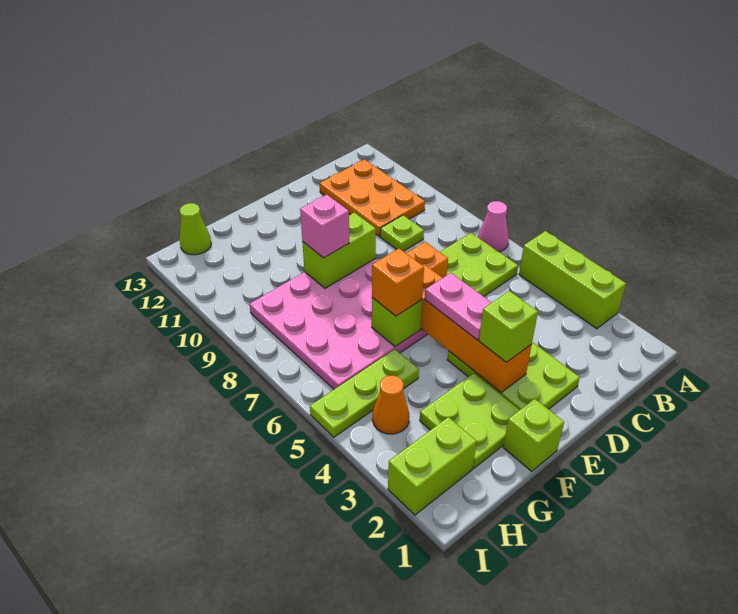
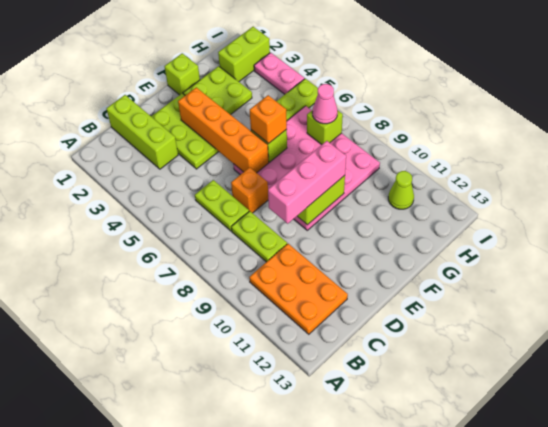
lime 1x3 brick [519,231,626,329] -> lime 1x3 brick moved to [106,95,178,169]
pink 1x1 cone [478,201,509,252] -> pink 1x1 cone moved to [312,84,338,124]
lime 2x2 plate [440,233,518,297] -> lime 1x2 plate [195,180,249,231]
lime 1x1 plate [380,215,424,251] -> lime 1x2 plate [231,211,287,262]
lime 1x1 brick [479,291,538,362] -> lime 1x1 brick moved to [307,110,343,145]
pink 1x2 plate [425,273,492,340] -> pink 1x2 plate moved to [254,53,305,94]
pink 1x1 brick [300,195,349,258] -> pink 1x3 brick [268,141,346,224]
orange 1x1 cone [372,376,409,434] -> none
lime 1x1 cone [180,203,211,255] -> lime 1x1 cone moved to [388,171,414,209]

